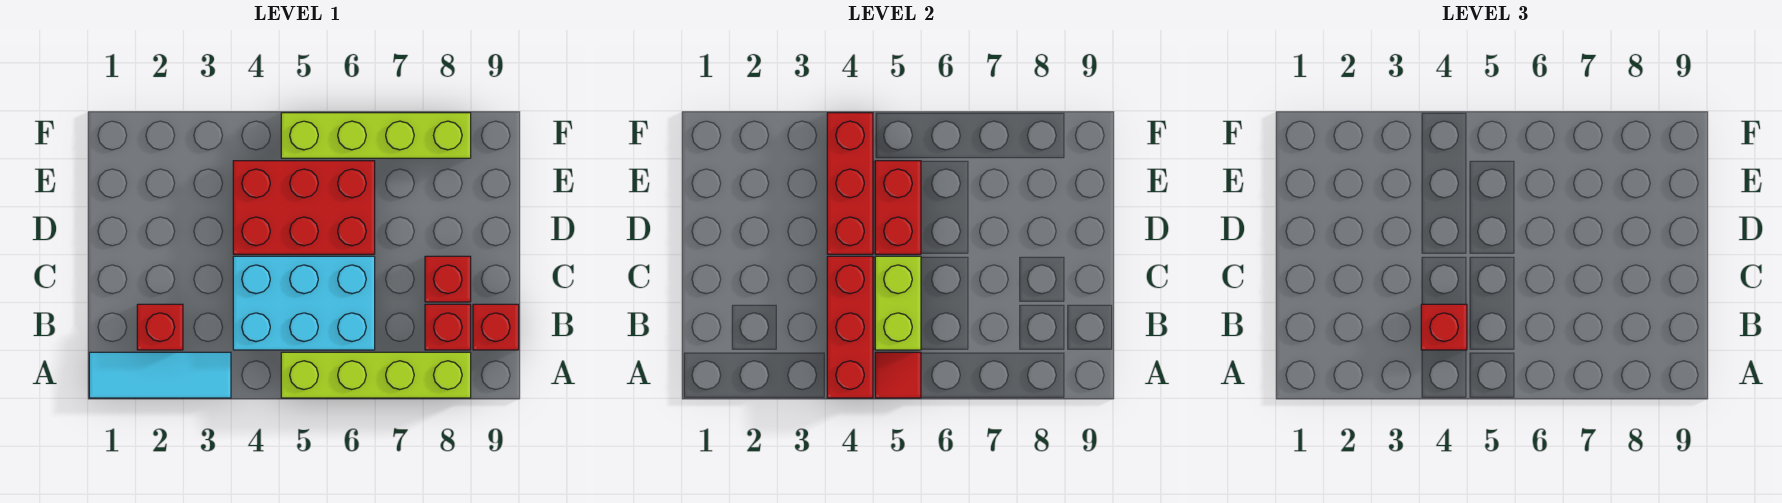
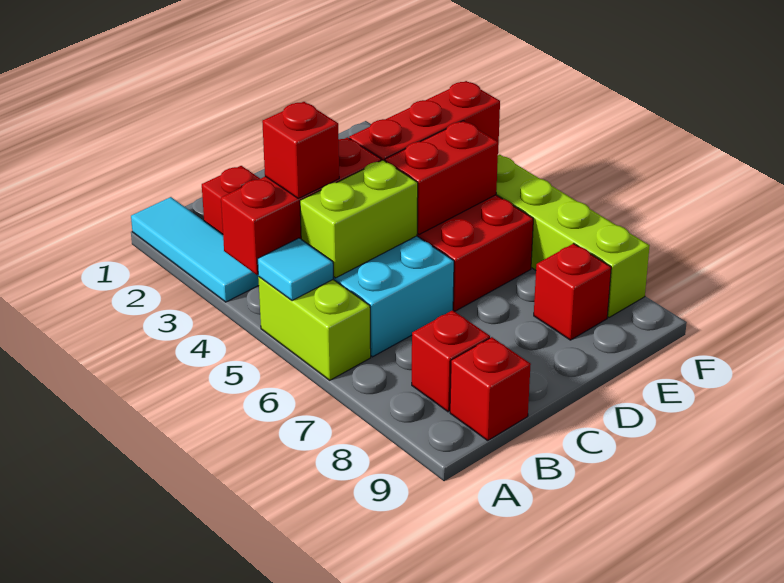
lime 1x4 brick [281,352,471,398] -> lime 1x2 brick [258,277,371,380]
red 1x1 tile [875,352,921,398] -> cyan 1x1 tile [258,238,333,301]
red 1x1 brick [425,256,471,302] -> red 1x1 brick moved to [534,243,611,340]

